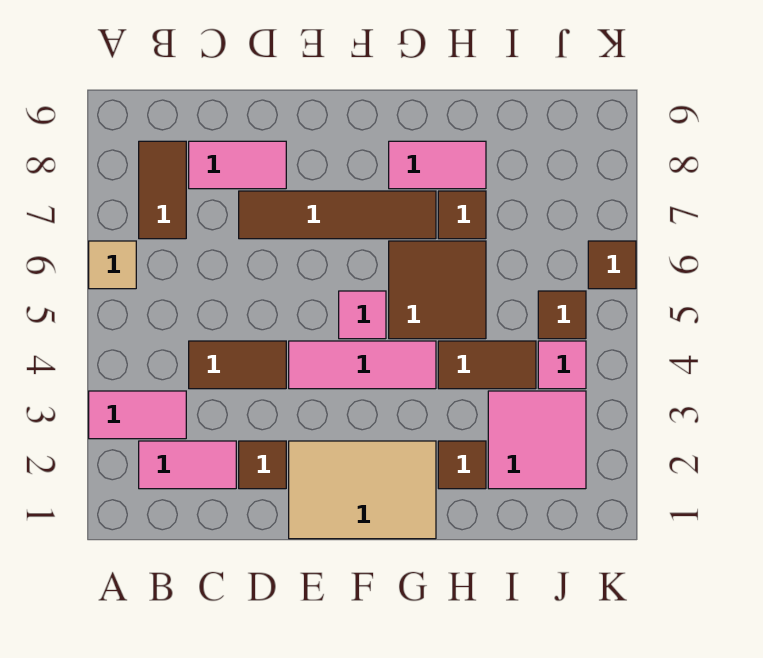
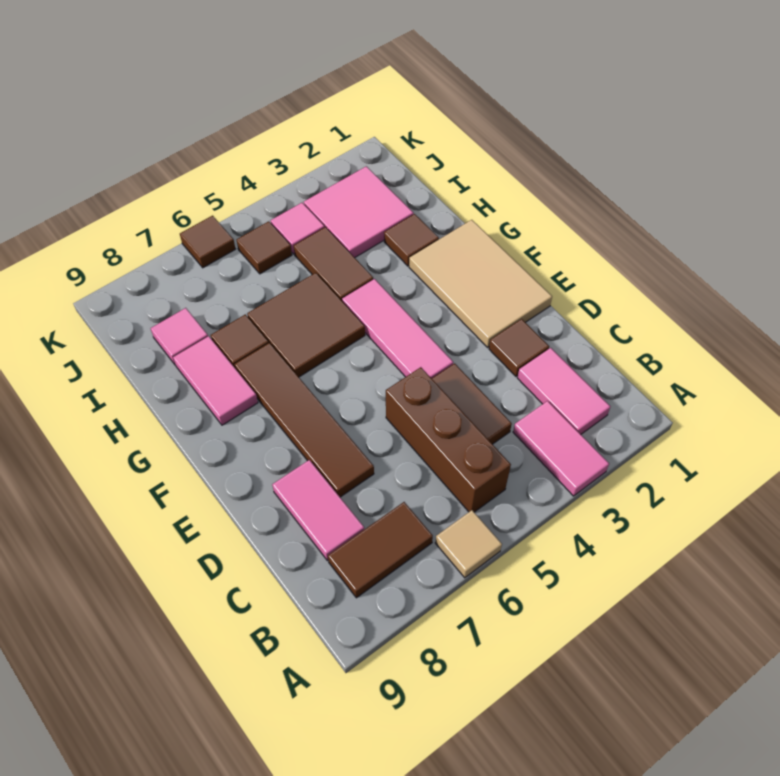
none -> brown 1x3 brick [386,367,511,512]
pink 1x1 tile [339,291,386,339] -> pink 1x1 tile moved to [151,308,208,364]

